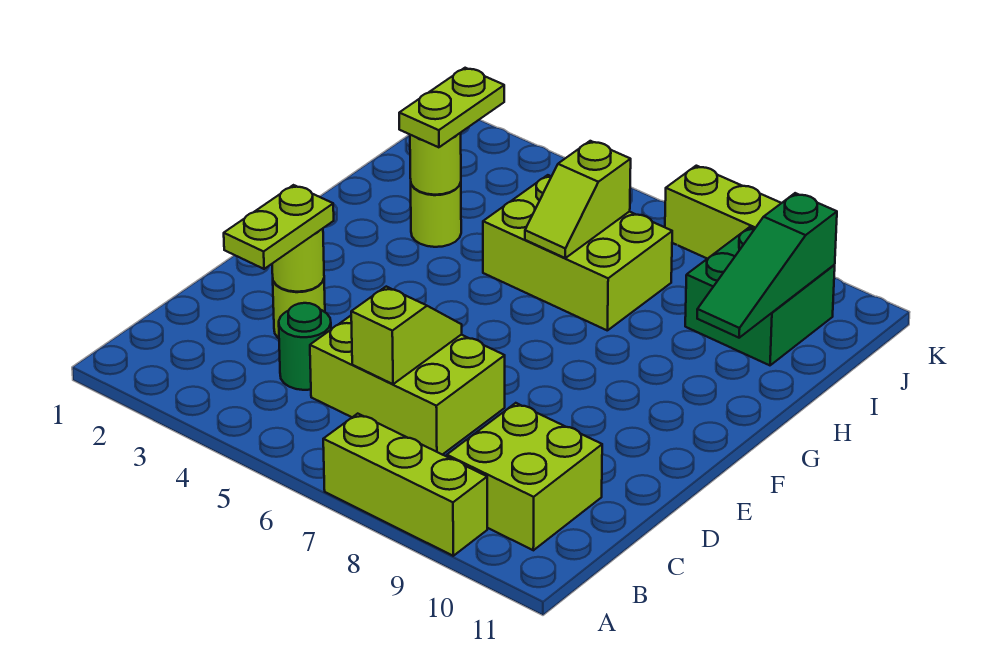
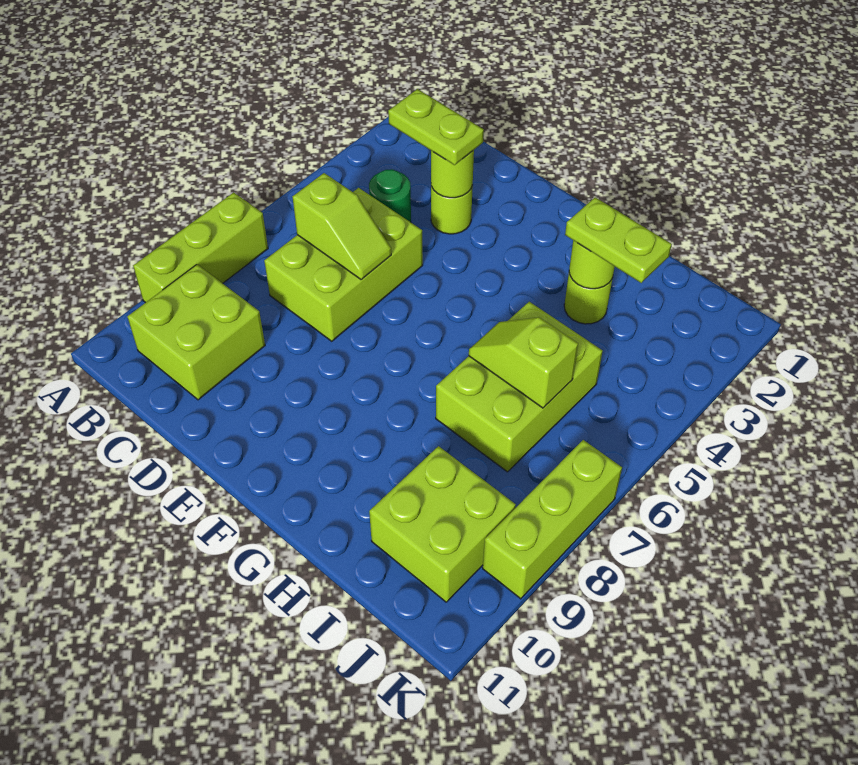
green 1x3 slope [697,193,837,338] -> none
green 2x2 brick [685,227,835,365] -> lime 2x2 brick [369,446,516,602]

